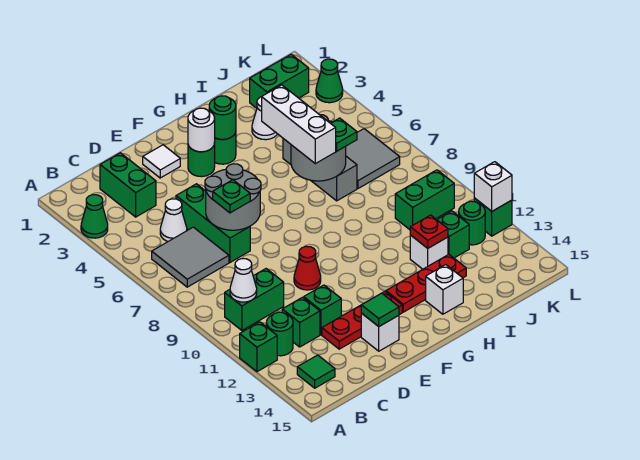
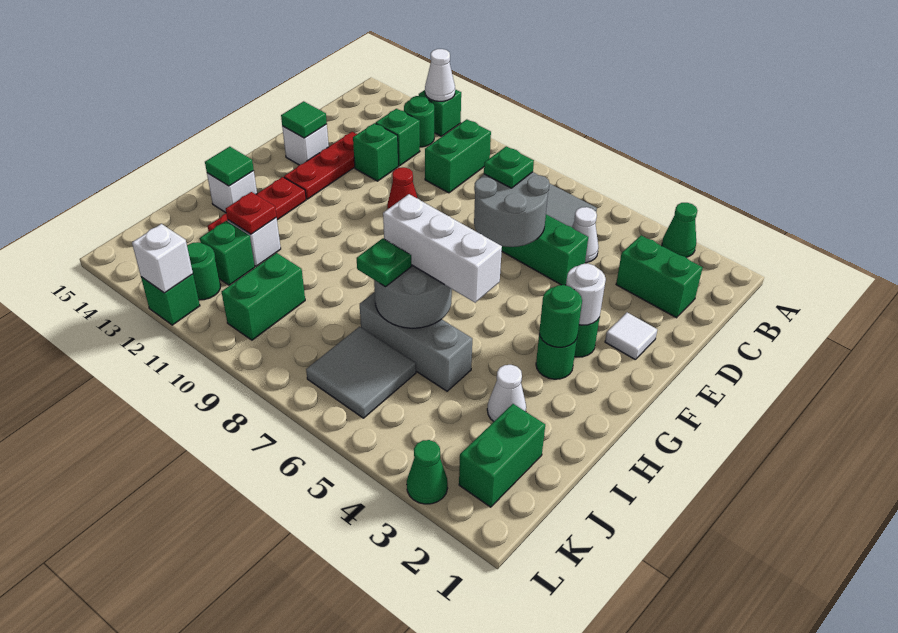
white 1x1 cone [230,259,257,302] -> white 1x1 cone moved to [425,49,455,101]
green 1x1 tile [297,355,335,388] -> green 1x1 tile moved to [205,147,254,186]

